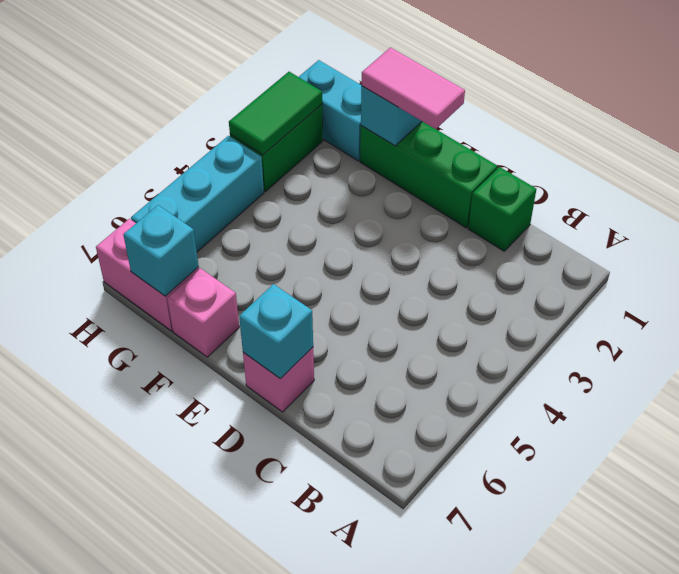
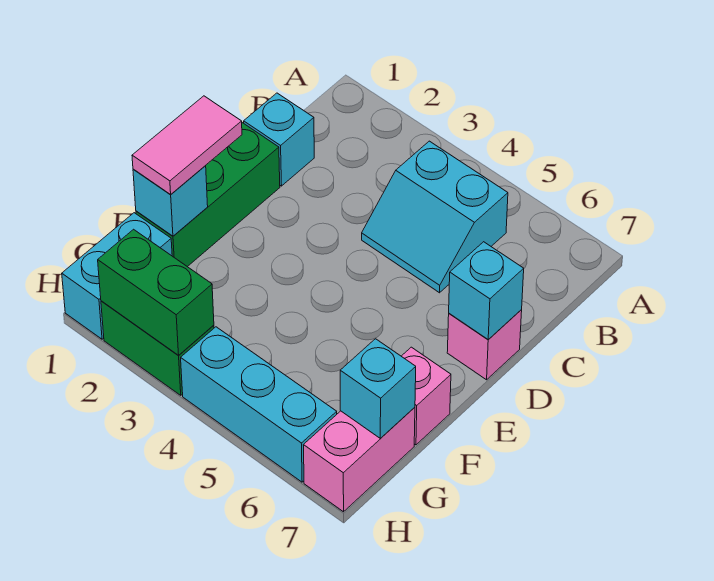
none -> cyan 2x2 slope [362,141,508,293]
green 1x1 brick [468,167,536,251] -> cyan 1x1 brick [244,93,314,186]
green 1x2 tile [229,72,322,155] -> green 1x2 brick [98,229,214,356]

